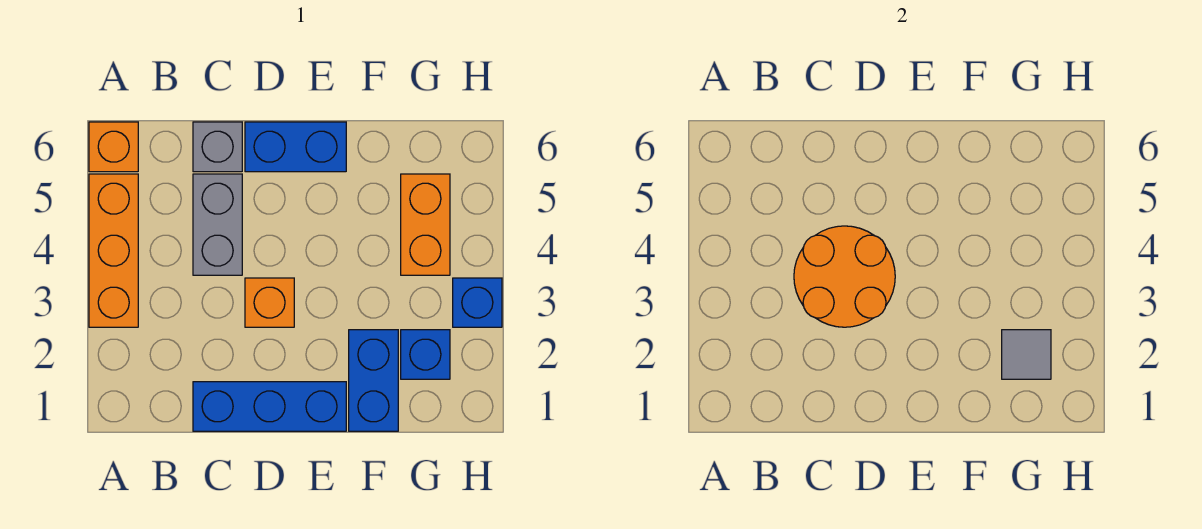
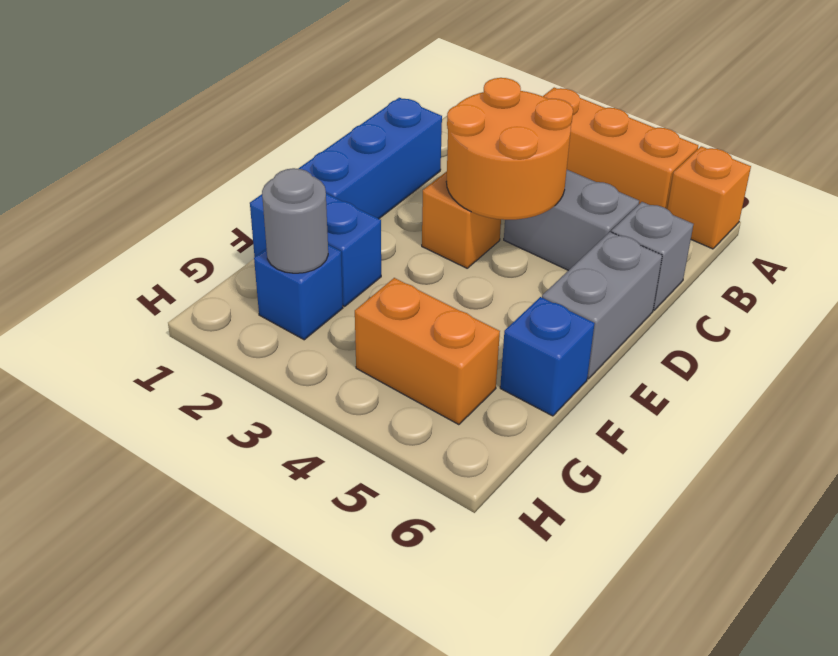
blue 1x2 brick [245,122,346,172] -> grey 1x2 brick [542,232,662,379]
grey 1x1 tile [1002,330,1051,379] -> grey 1x1 round brick [262,168,328,273]
blue 1x1 brick [453,278,502,327] -> blue 1x1 brick moved to [500,297,595,416]

